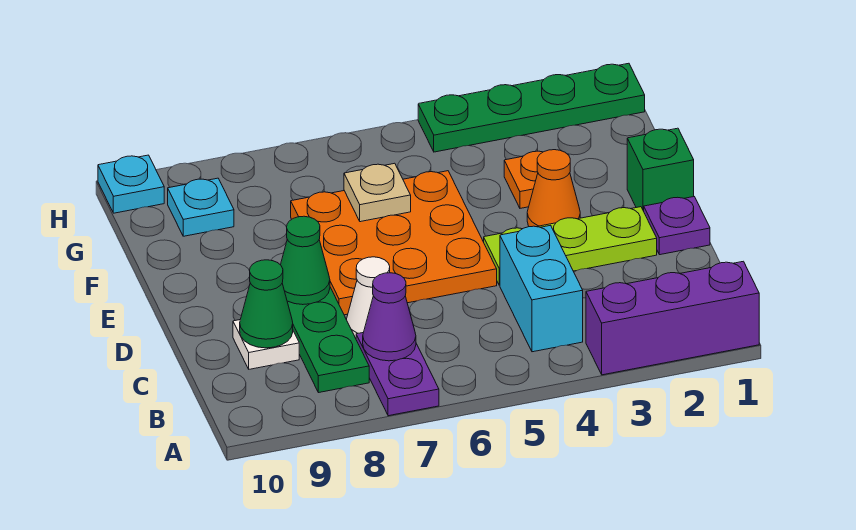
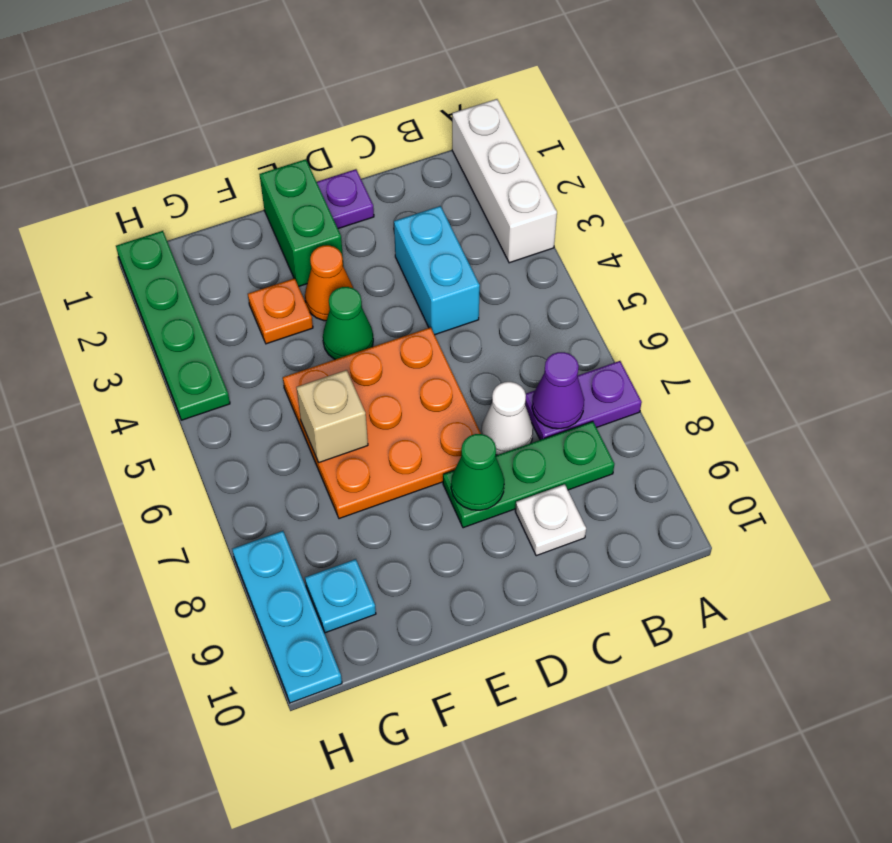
purple 1x3 brick [586,261,759,375] -> white 1x3 brick [452,99,557,263]
cyan 1x2 brick [500,225,583,352] -> cyan 1x2 brick turned to [394,206,480,335]
green 1x1 cone [240,260,293,348] -> green 1x1 cone moved to [323,287,373,359]
lime 1x3 plate [484,207,657,285] -> none
green 1x1 brick [627,128,694,211] -> green 1x2 brick [260,159,344,287]
tan 1x1 plate [344,163,411,222] -> tan 1x1 brick [297,370,368,462]
cyan 1x1 plate [98,155,164,213] -> cyan 1x3 plate [232,531,342,703]

